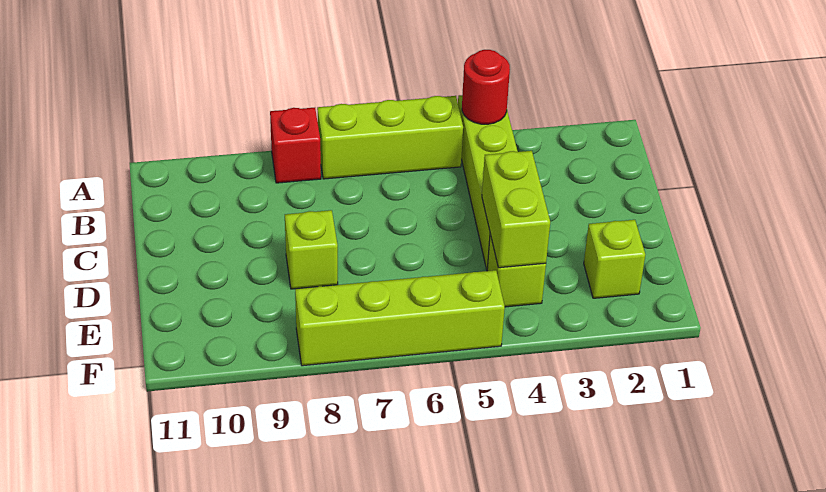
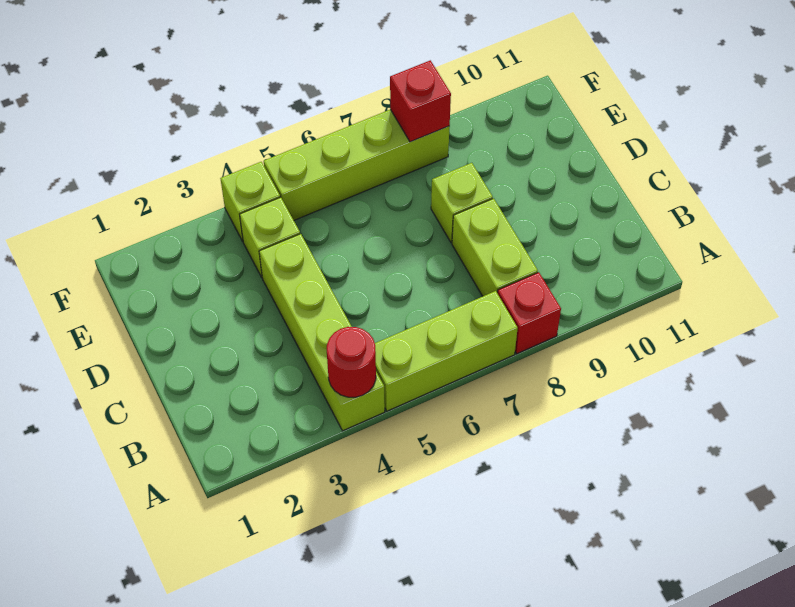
lime 1x2 brick [482,151,550,268] -> lime 1x2 brick moved to [452,198,538,296]
lime 1x1 brick [584,220,645,298] -> lime 1x1 brick moved to [220,162,280,241]
none -> red 1x1 brick [390,60,451,142]

